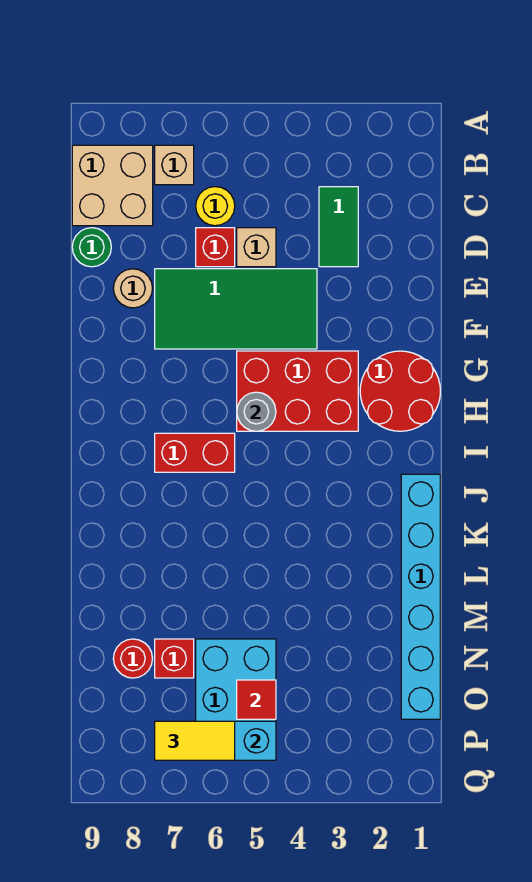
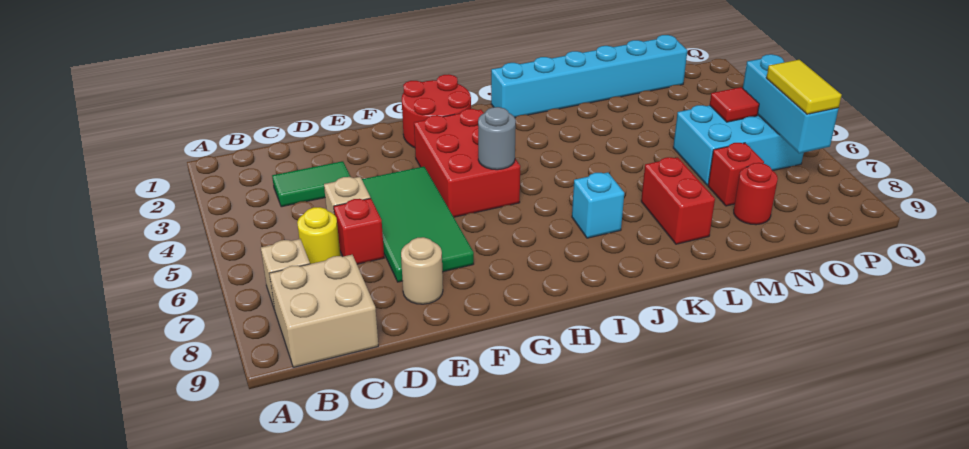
green 1x1 round brick [72,228,111,267] -> none
red 1x2 brick [155,433,235,472] -> red 1x2 brick moved to [641,157,715,244]
none -> cyan 1x1 brick [572,172,624,238]

